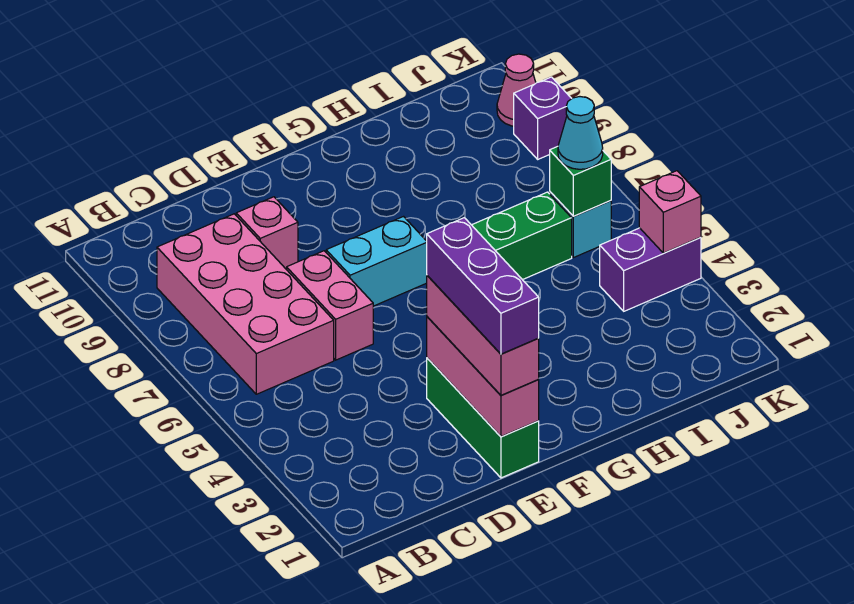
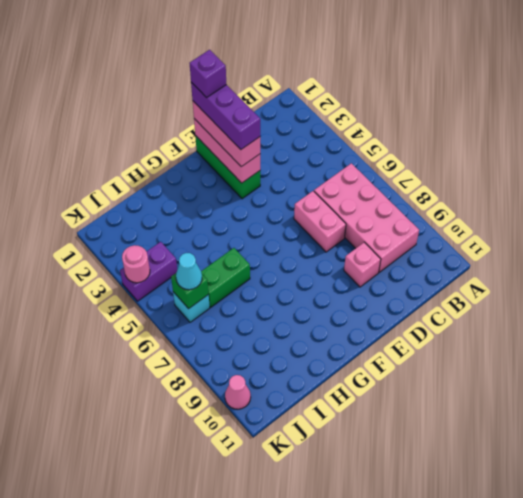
cyan 1x2 brick [326,217,427,306] -> none
pink 1x1 brick [639,171,701,253] -> pink 1x1 round brick [122,245,150,283]
purple 1x1 brick [514,77,572,159] -> purple 1x1 brick moved to [190,50,226,98]

